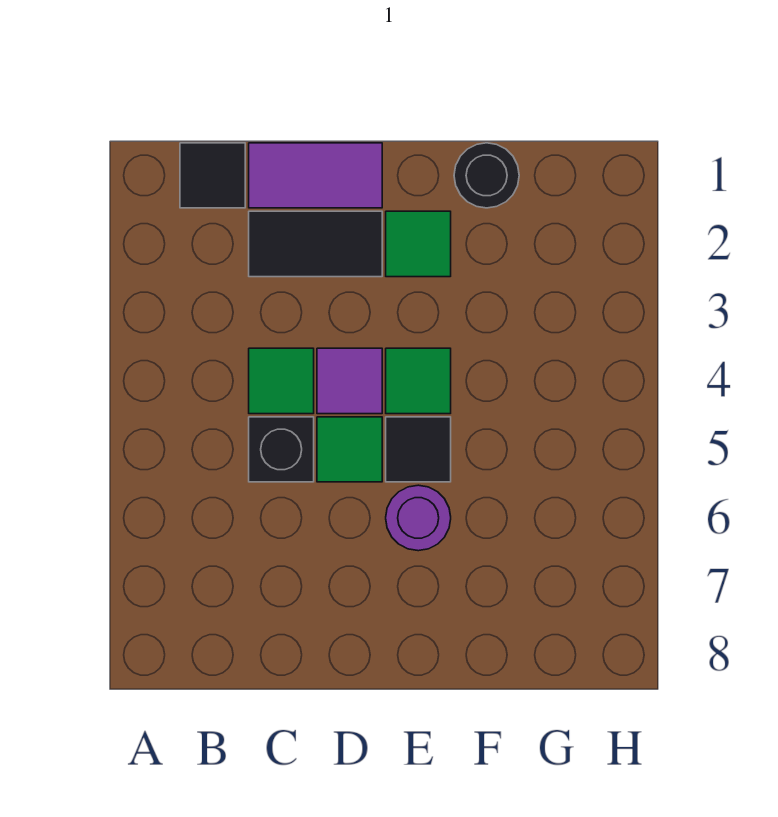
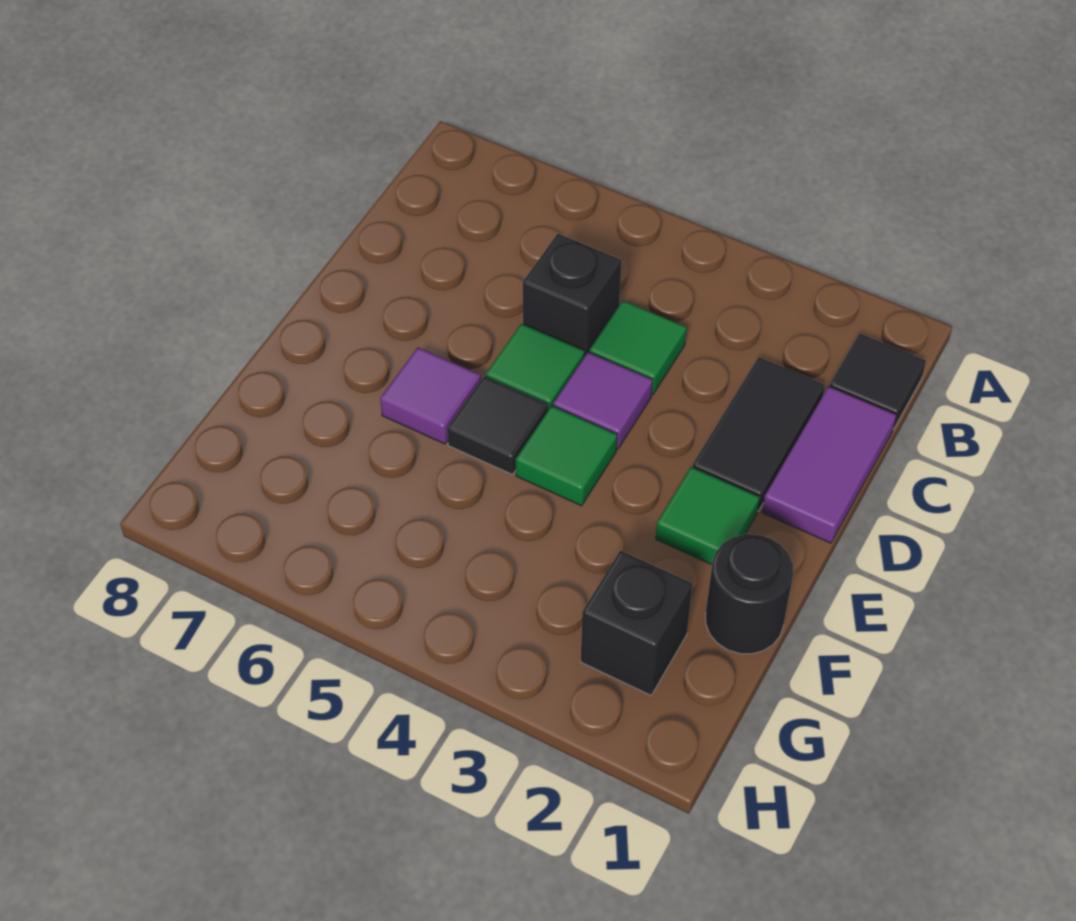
purple 1x1 round brick [386,485,451,551] -> purple 1x1 tile [380,347,481,444]
none -> black 1x1 brick [581,550,693,695]

